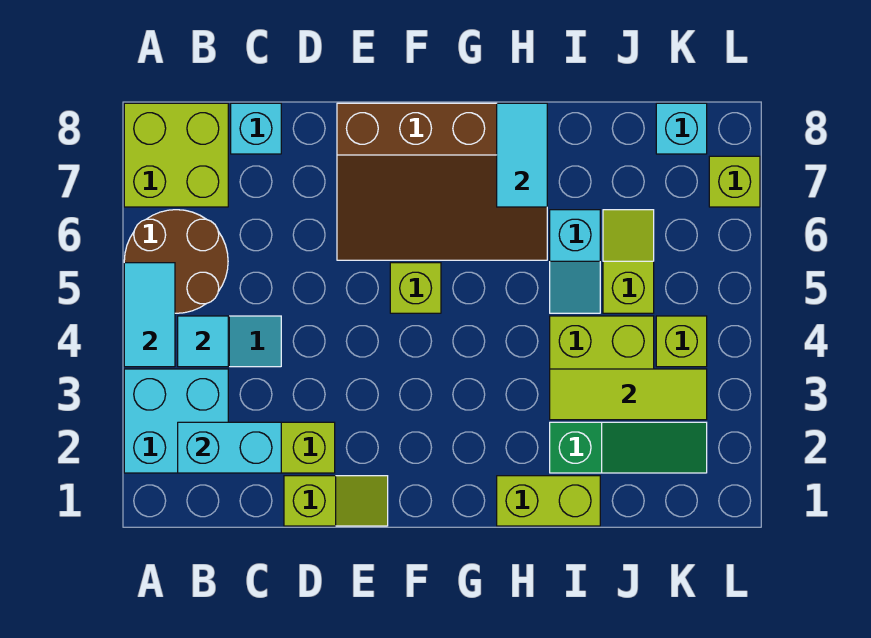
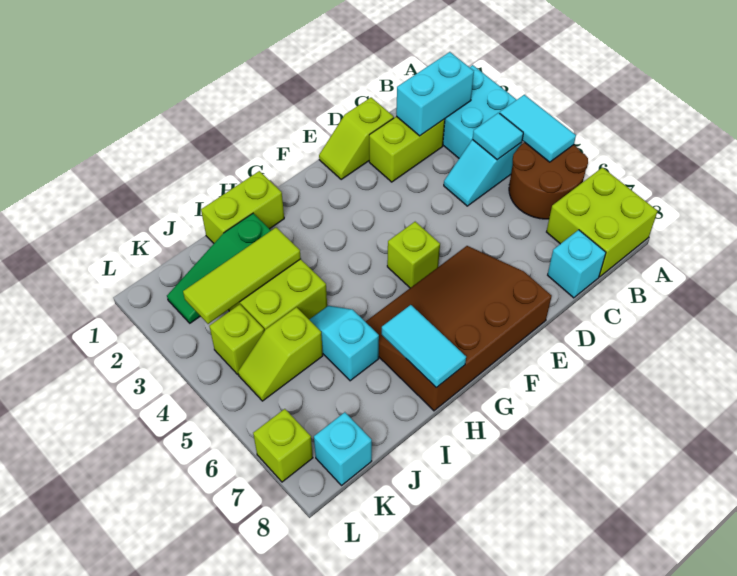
lime 1x2 slope [603,210,654,313] -> lime 1x2 slope turned to [238,307,323,401]

